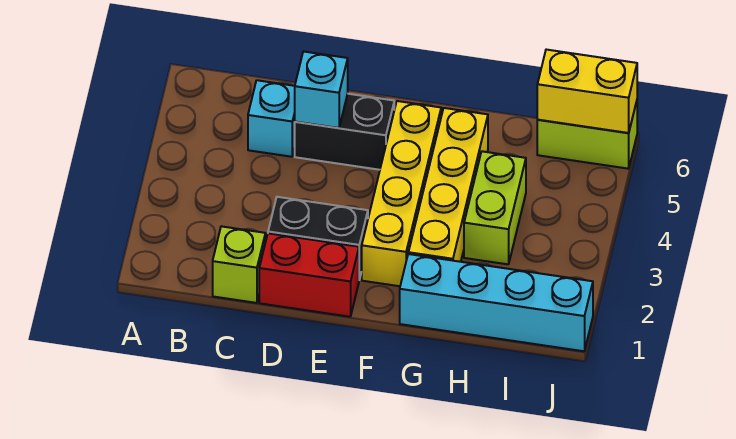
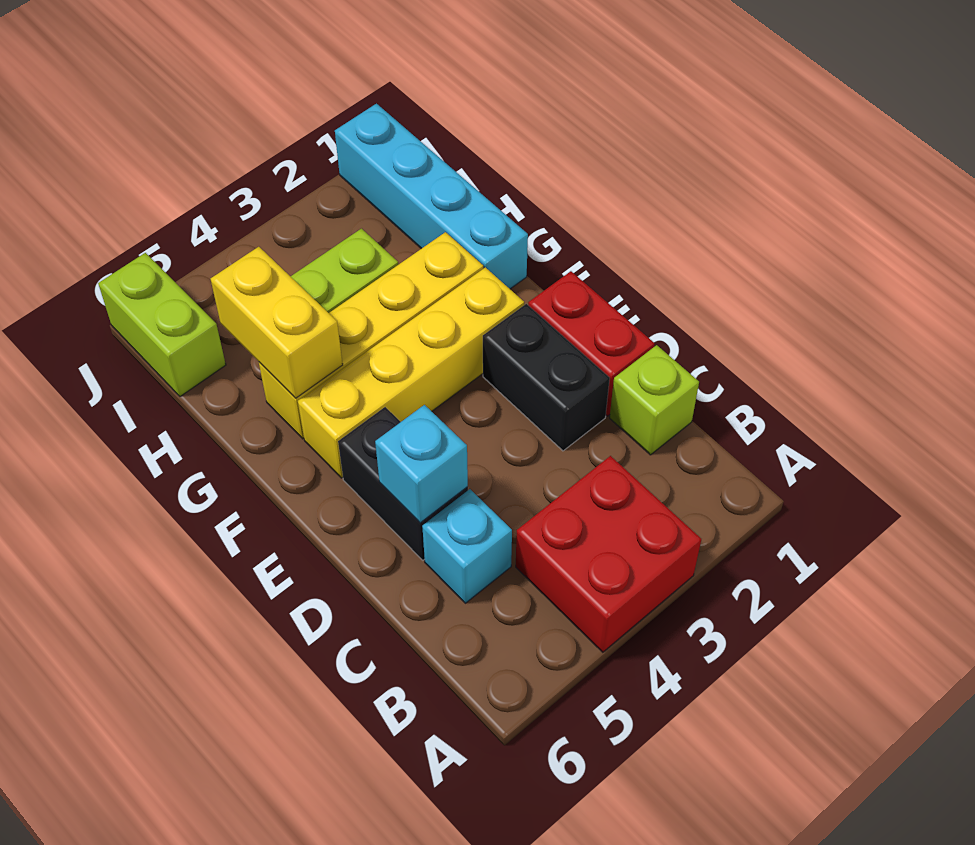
none -> red 2x2 brick [516,456,701,652]
yellow 1x2 brick [537,50,637,133] -> yellow 1x2 brick moved to [211,247,343,398]

